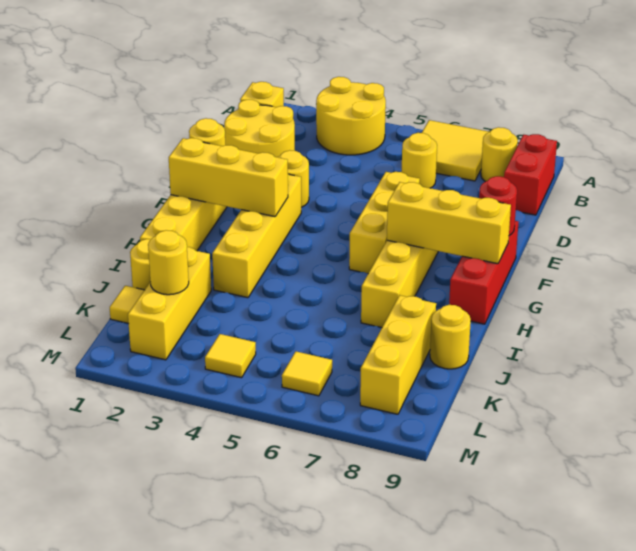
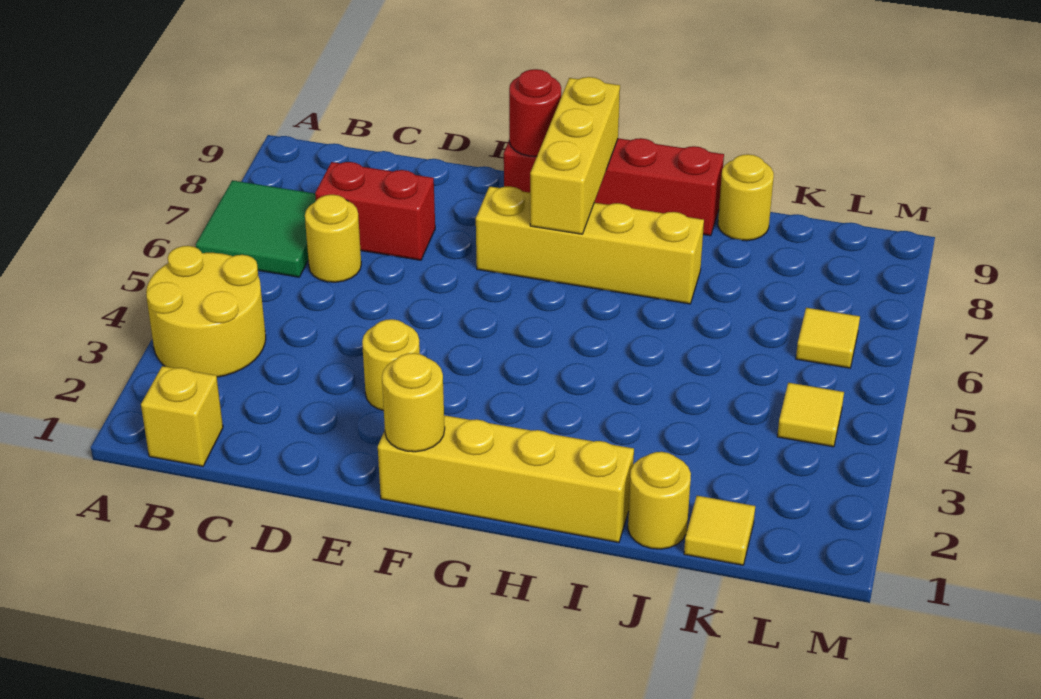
yellow 2x2 tile [422,120,489,181] -> green 2x2 tile [196,180,316,277]
yellow 1x1 round brick [481,127,518,182] -> none
red 1x2 brick [504,134,557,215] -> red 1x2 brick moved to [315,162,435,260]
yellow 2x2 round brick [224,100,295,157] -> none
yellow 1x3 brick [349,172,420,274] -> none
yellow 1x4 brick [212,174,301,298] -> none
red 1x3 brick [449,221,519,324] -> red 1x4 brick [504,138,724,236]
yellow 1x3 brick [169,138,288,217] -> none
yellow 1x3 brick [128,247,211,360] -> none
yellow 1x3 brick [360,295,436,414] -> none
yellow 1x1 round brick [148,230,189,295] -> none

